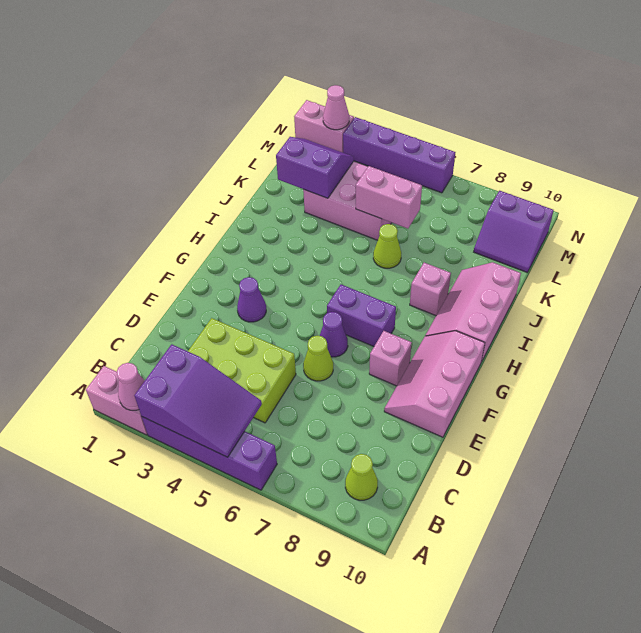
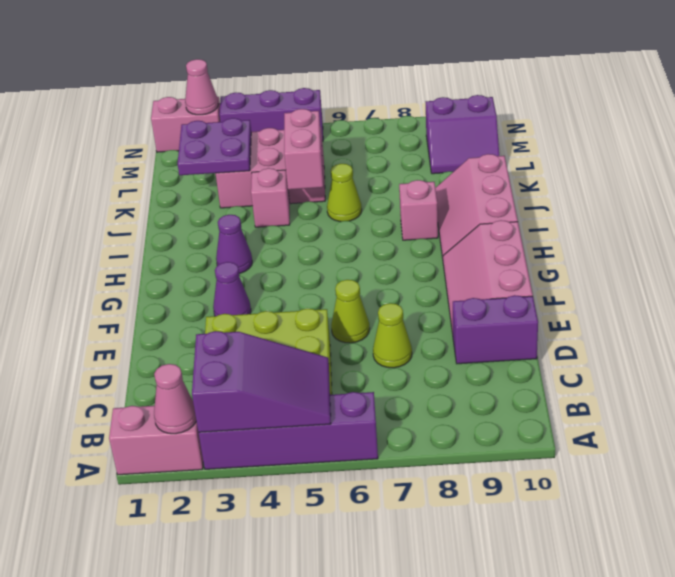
lime 1x1 cone [345,454,378,500] -> lime 1x1 cone moved to [373,303,412,368]
purple 1x1 cone [320,312,348,357] -> purple 1x1 cone moved to [216,215,252,274]
pink 1x1 brick [369,331,412,386] -> pink 1x1 brick moved to [251,168,290,227]
purple 1x2 brick [327,284,396,346] -> purple 1x2 brick moved to [453,295,538,364]
purple 2x2 slope [276,137,354,198] -> purple 2x2 plate [177,118,251,175]
pink 1x2 brick [356,166,422,229] -> pink 1x2 brick turned to [284,109,323,190]
purple 1x4 brick [343,117,455,193] -> purple 1x3 brick [219,88,323,141]

